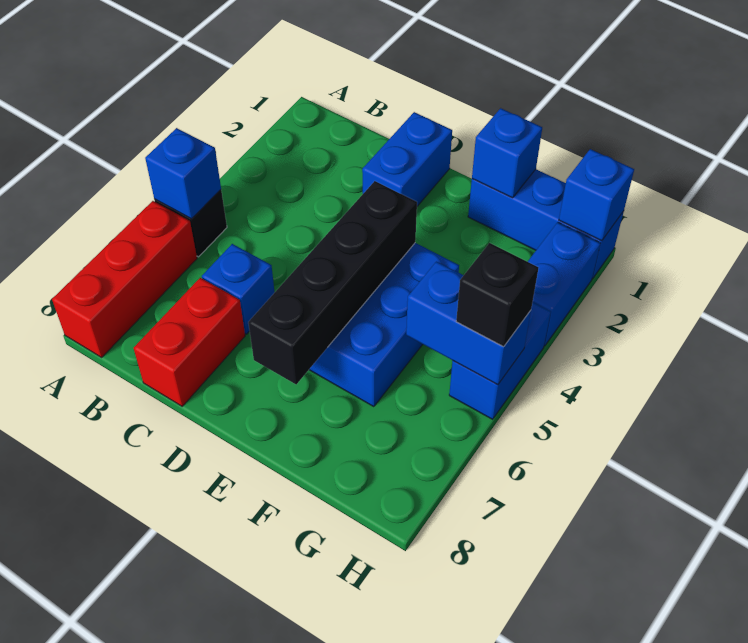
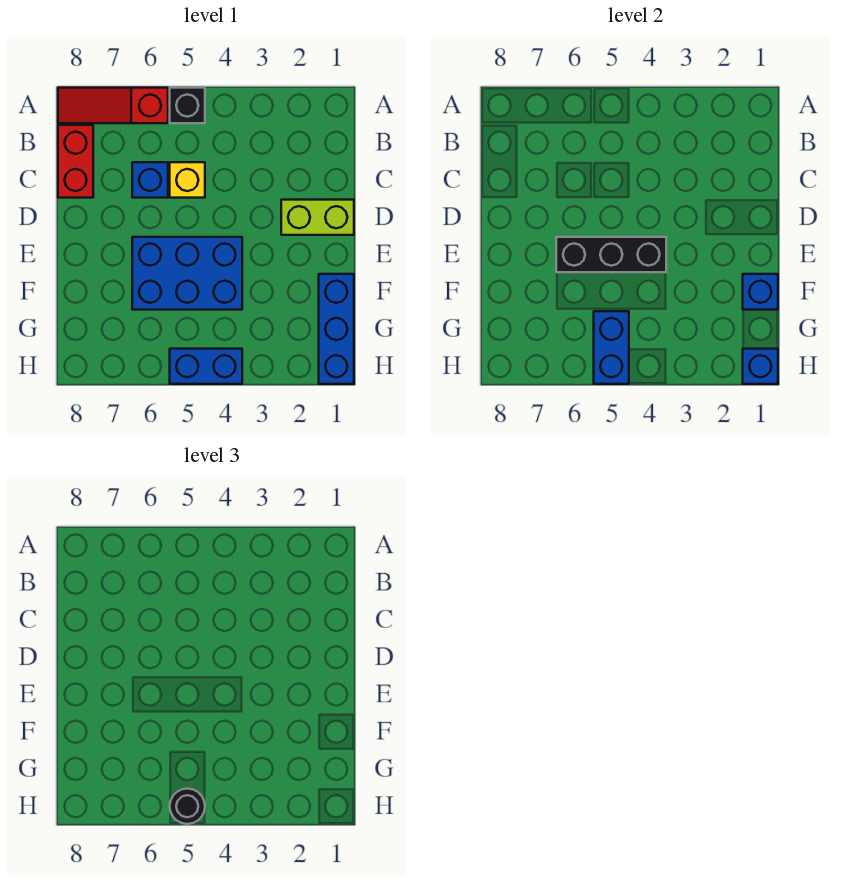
blue 1x1 brick [145,128,221,219] -> none
red 1x3 brick [52,201,197,357] -> red 1x3 slope [58,88,168,123]
none -> yellow 1x1 brick [170,162,205,198]
red 1x2 brick [134,278,245,406] -> red 1x2 brick turned to [58,125,93,198]
blue 1x2 brick [362,112,452,206] -> lime 1x2 brick [281,200,354,235]
black 1x4 brick [248,181,417,384] -> black 1x3 brick [556,237,666,272]
blue 1x2 brick [528,222,600,346] -> none
black 1x1 brick [456,243,539,347] -> black 1x1 round brick [170,789,205,824]

